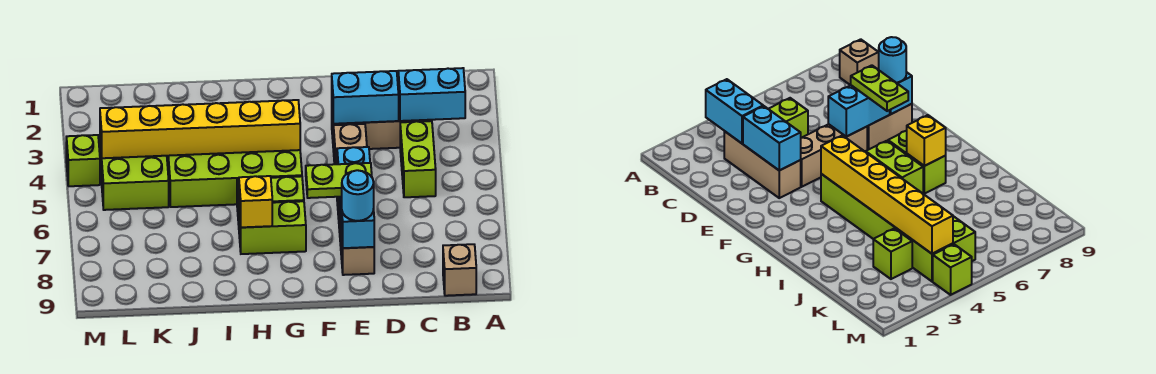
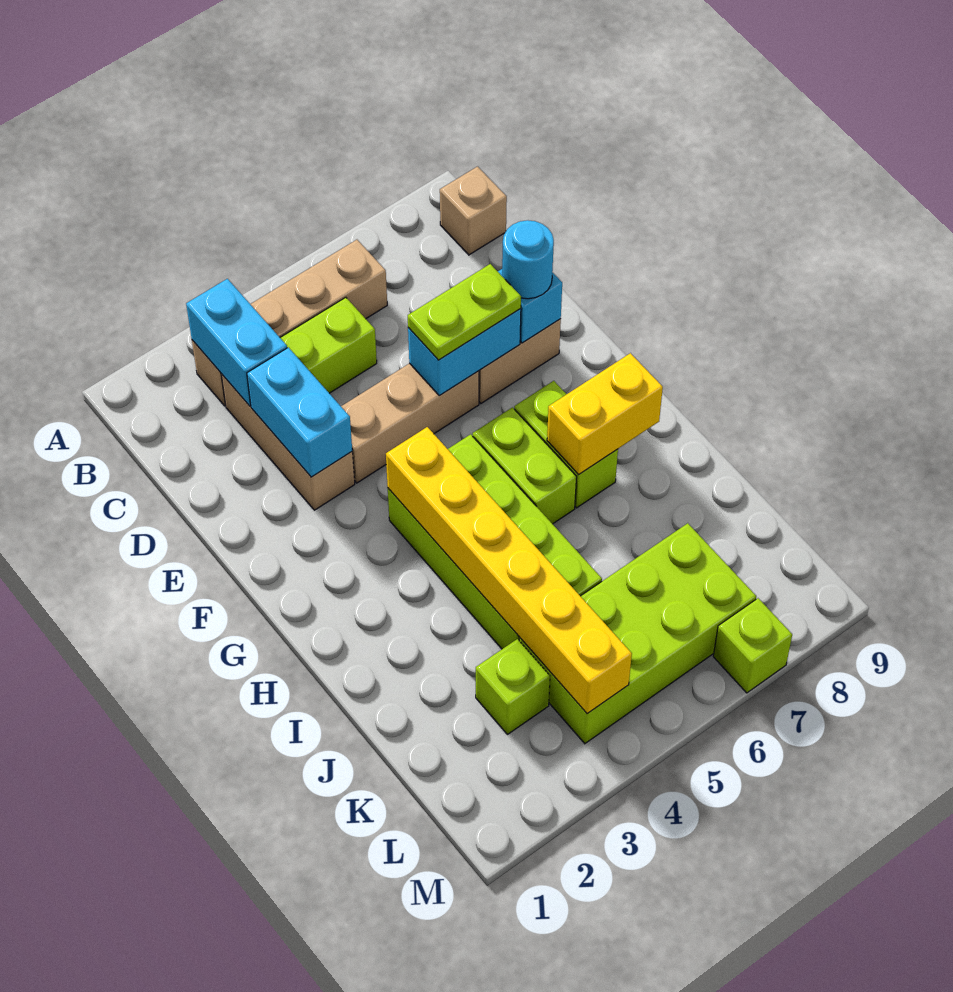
none -> tan 1x4 brick [192,240,387,406]
lime 1x2 plate [306,163,372,198] -> lime 1x2 plate turned to [408,264,521,360]
yellow 1x1 brick [239,176,272,227] -> yellow 1x2 brick [547,353,663,475]
lime 2x2 brick [100,143,169,210] -> lime 2x4 brick [519,523,756,744]
lime 1x1 brick [66,135,100,186] -> lime 1x1 brick moved to [713,598,792,693]

